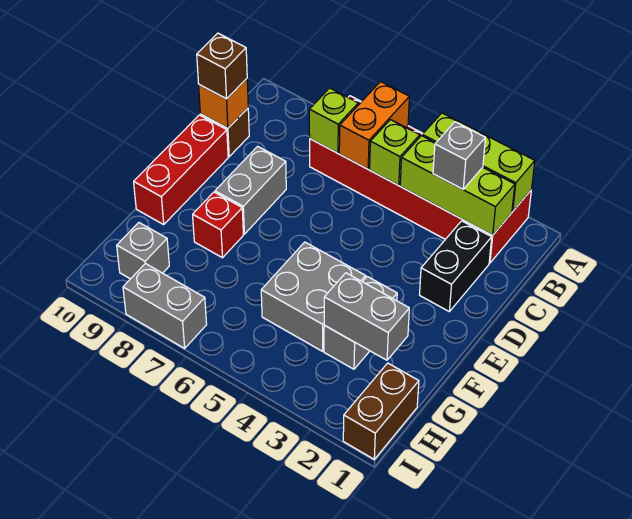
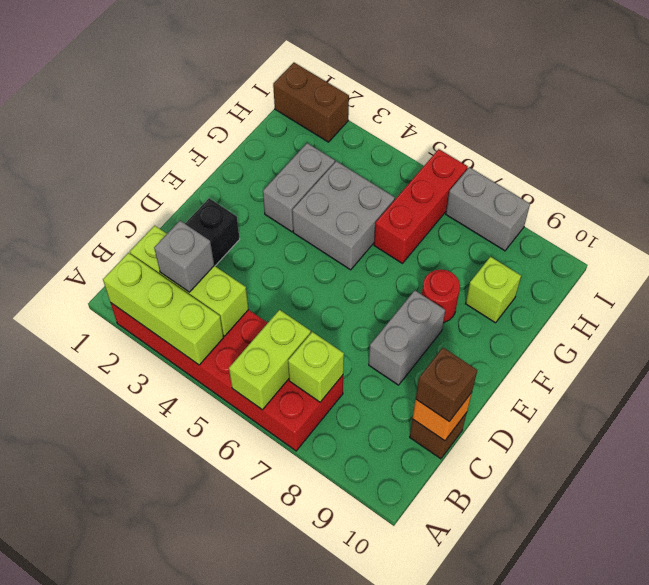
orange 1x2 brick [339,82,409,169] -> lime 1x2 brick [229,310,311,410]
lime 1x1 brick [370,120,420,185] -> lime 1x1 brick moved to [466,257,521,323]
red 1x3 brick [134,115,228,224] -> red 1x3 brick moved to [374,149,468,263]
red 1x1 brick [193,192,243,258] -> red 1x1 round brick [422,270,460,323]
grey 1x2 brick [324,273,409,360] -> none
brown 1x2 brick [343,363,419,459] -> brown 1x2 brick turned to [273,63,349,142]
grey 1x1 brick [117,223,169,279] -> none

